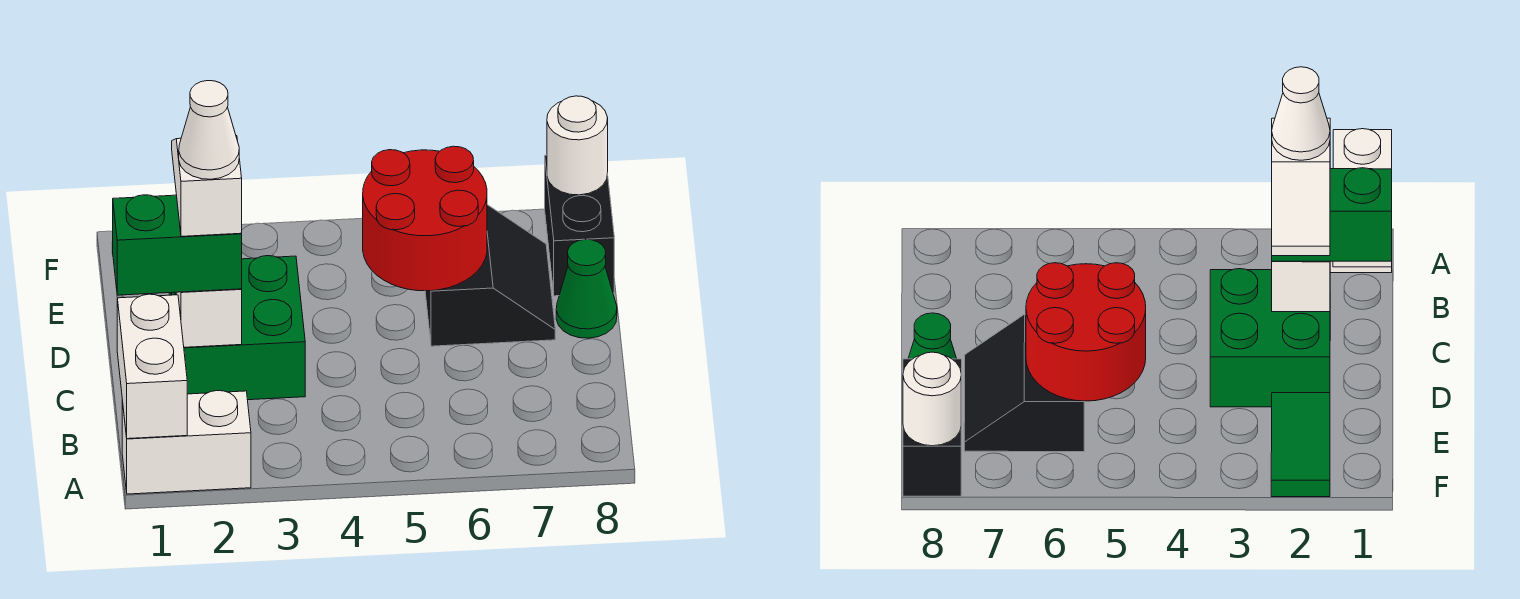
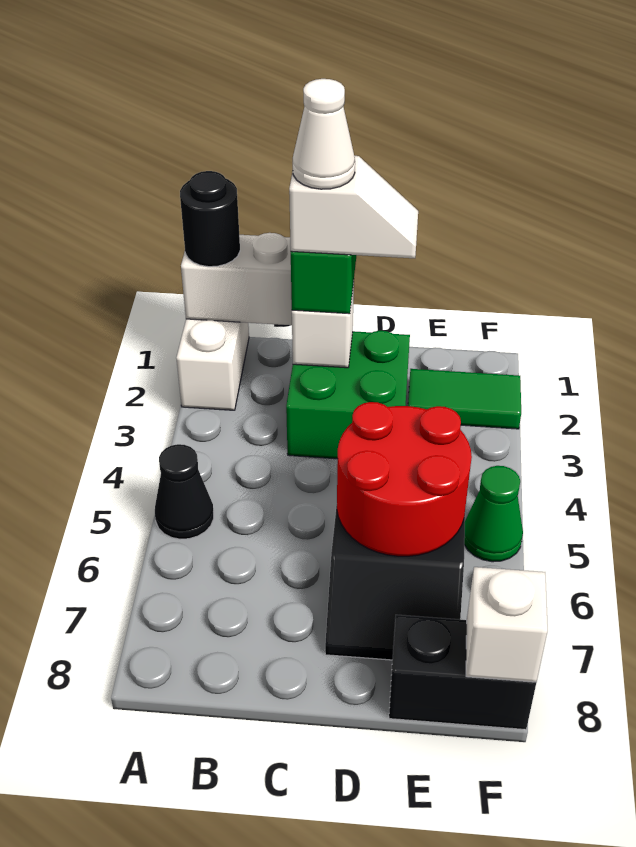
none -> black 1x1 round brick [180,171,240,267]
none -> black 1x1 cone [155,444,214,539]
green 1x1 cone [556,239,617,338] -> green 1x1 cone moved to [464,466,523,562]
white 1x1 round brick [547,96,608,195] -> white 1x1 brick [466,567,548,682]

